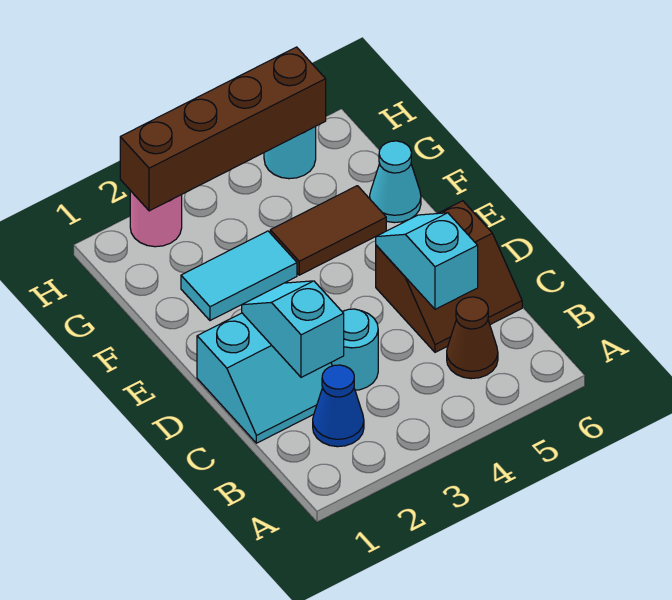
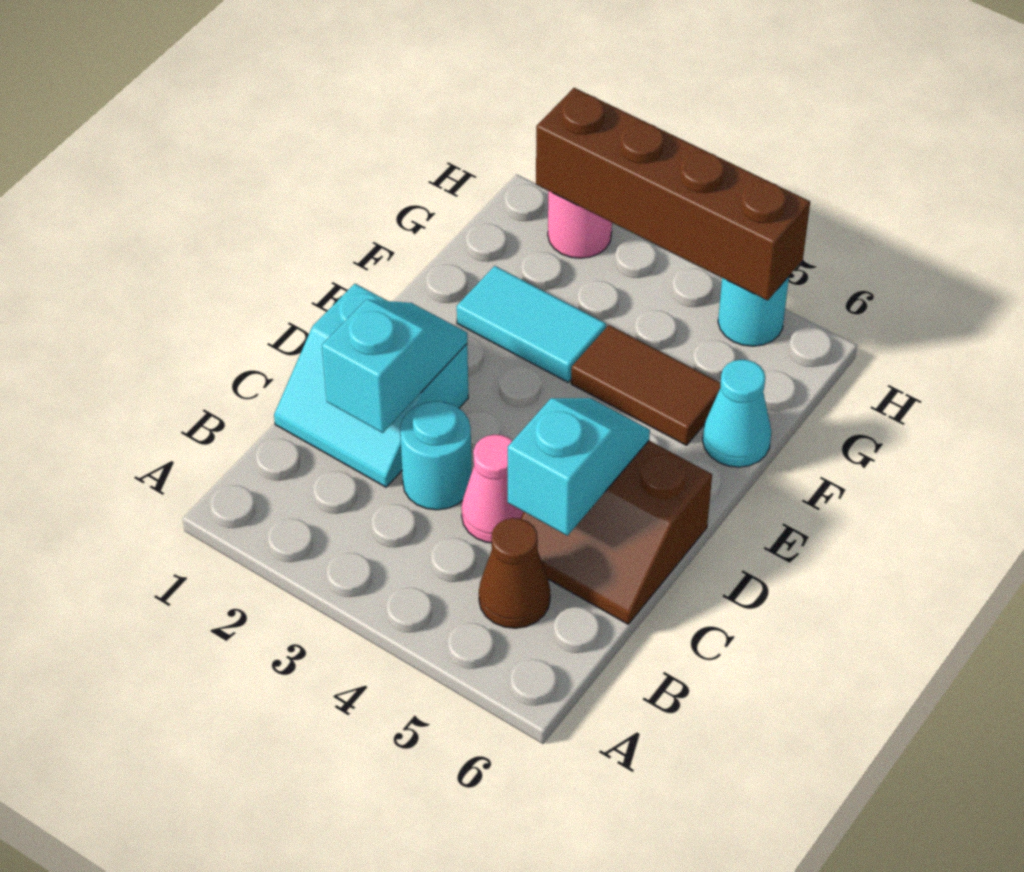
blue 1x1 cone [313,365,364,447] -> none
none -> pink 1x1 cone [461,435,524,543]

